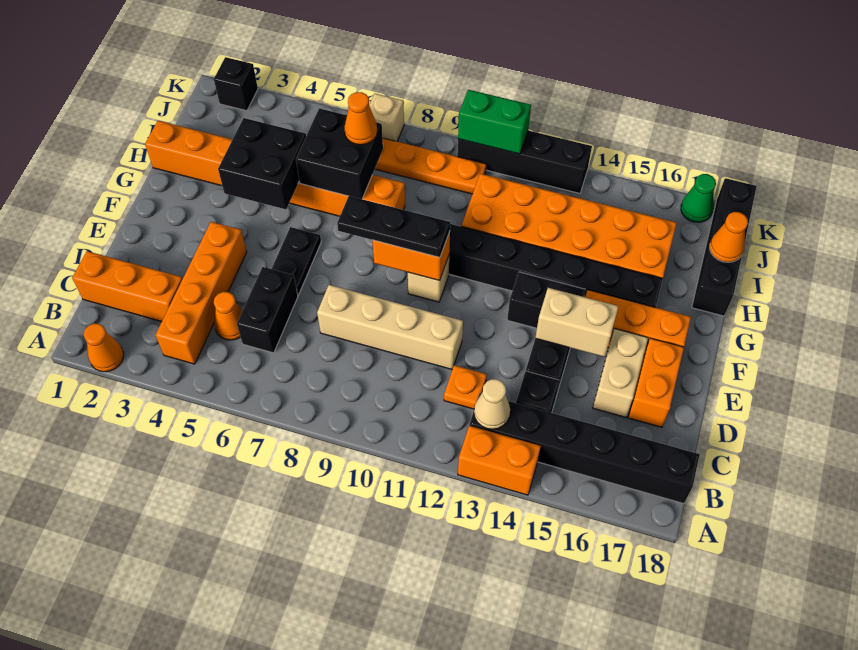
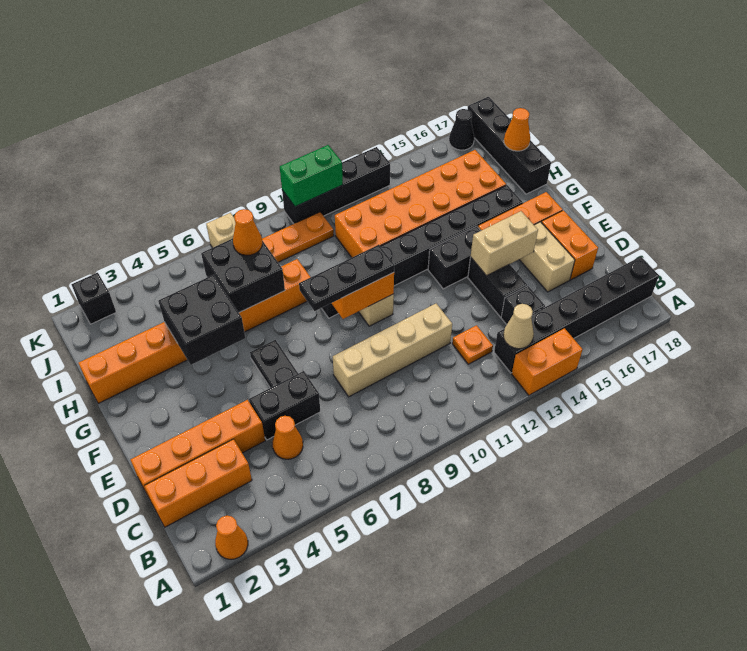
orange 1x4 brick [156,222,247,364] -> orange 1x4 brick turned to [131,400,265,497]
black 1x2 brick [237,267,298,353] -> black 1x2 brick turned to [249,371,320,440]
green 1x1 cone [681,174,716,222] -> black 1x1 cone [449,109,474,150]

